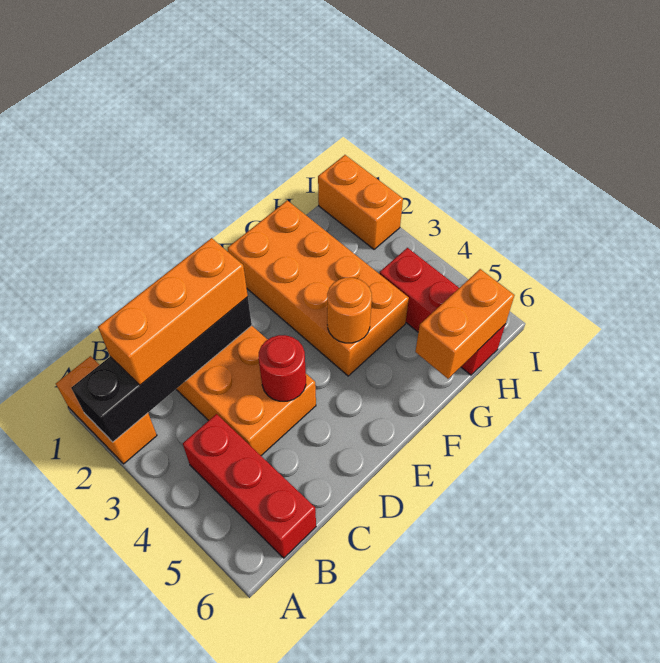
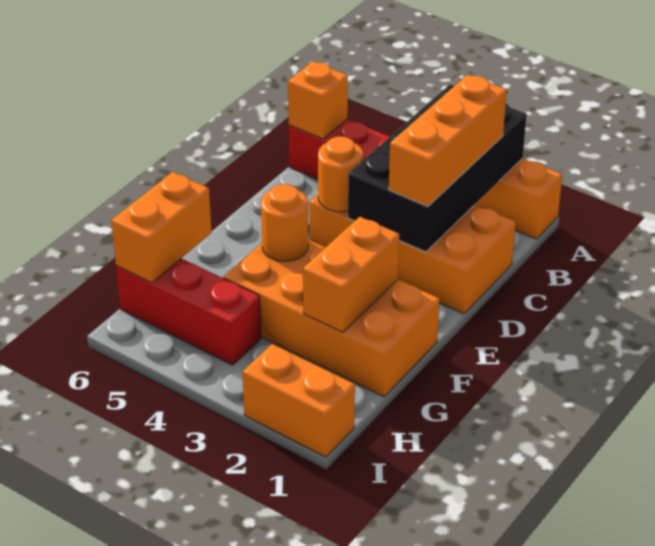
black 1x4 brick [71,297,252,442] -> black 2x4 brick [348,84,527,252]
none -> orange 1x1 brick [288,62,348,139]
red 1x1 round brick [259,335,306,401] -> orange 1x1 round brick [318,137,363,212]
none -> orange 1x2 brick [303,217,399,332]

